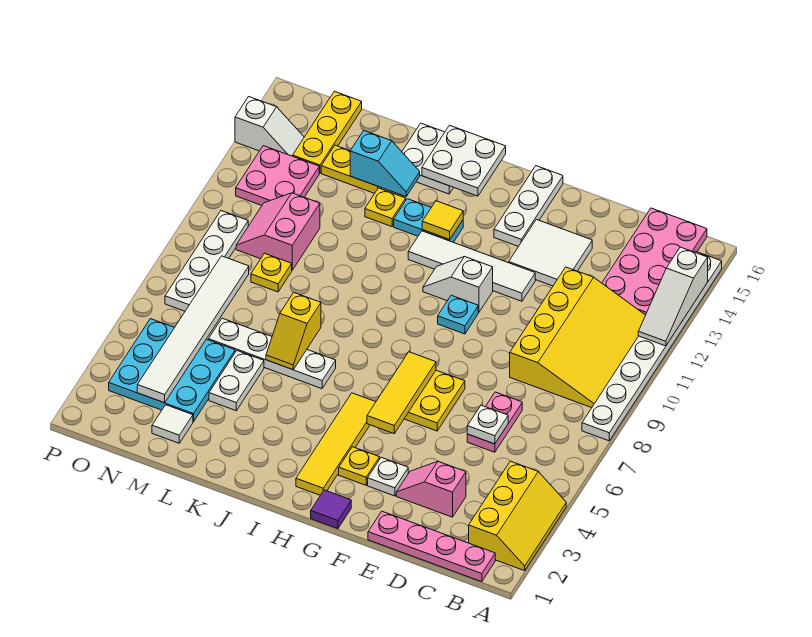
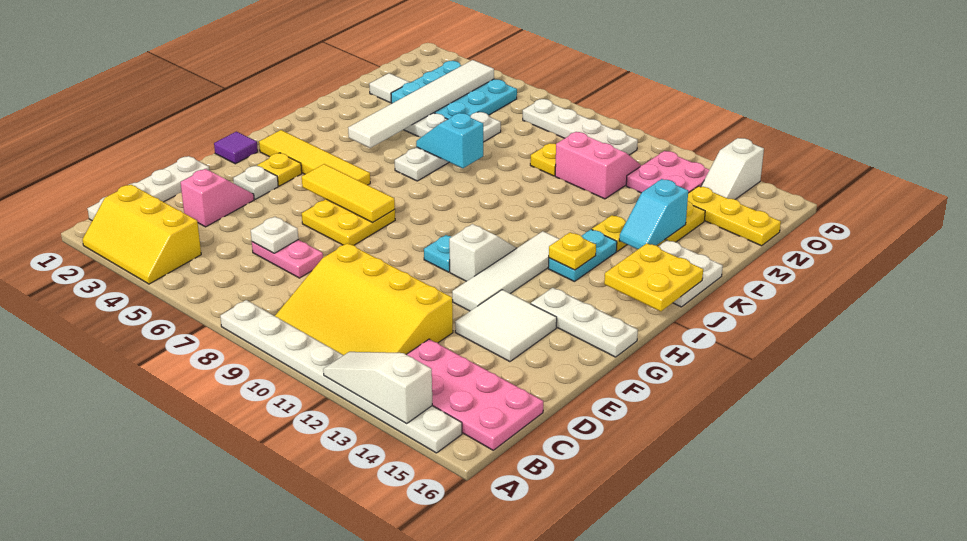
pink 1x4 plate [368,511,495,582] -> white 1x4 plate [87,156,209,221]
yellow 1x1 tile [422,201,463,240] -> yellow 1x1 plate [549,232,596,270]
white 2x2 plate [422,125,506,196] -> yellow 2x2 plate [604,243,703,311]
yellow 1x2 slope [266,293,321,370] -> cyan 1x2 slope [416,113,483,168]
white 1x6 tile [137,256,249,403] -> white 1x6 tile turned to [348,60,494,148]

